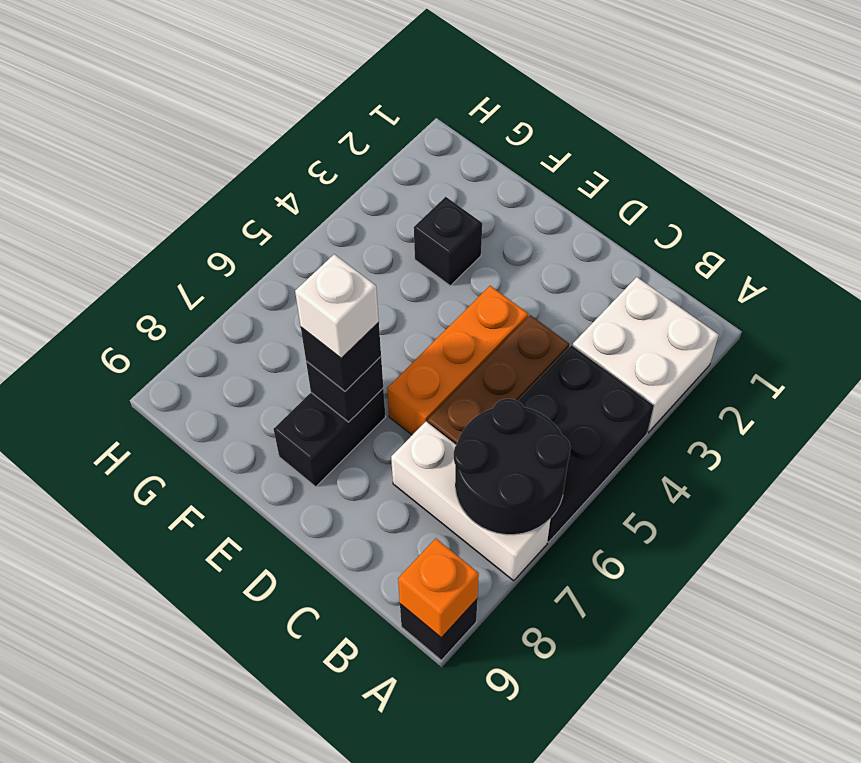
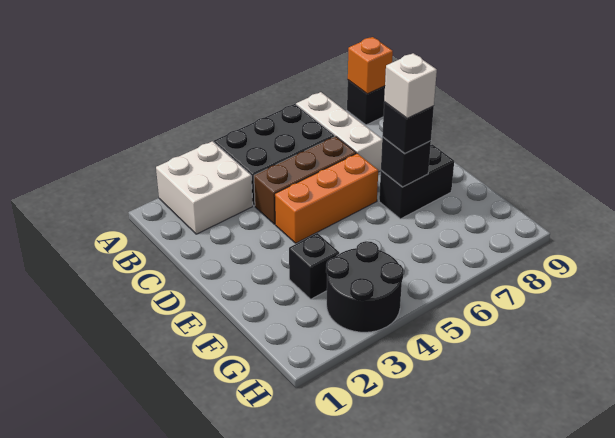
black 2x2 round brick [454,399,571,535] -> black 2x2 round brick moved to [326,241,404,332]

